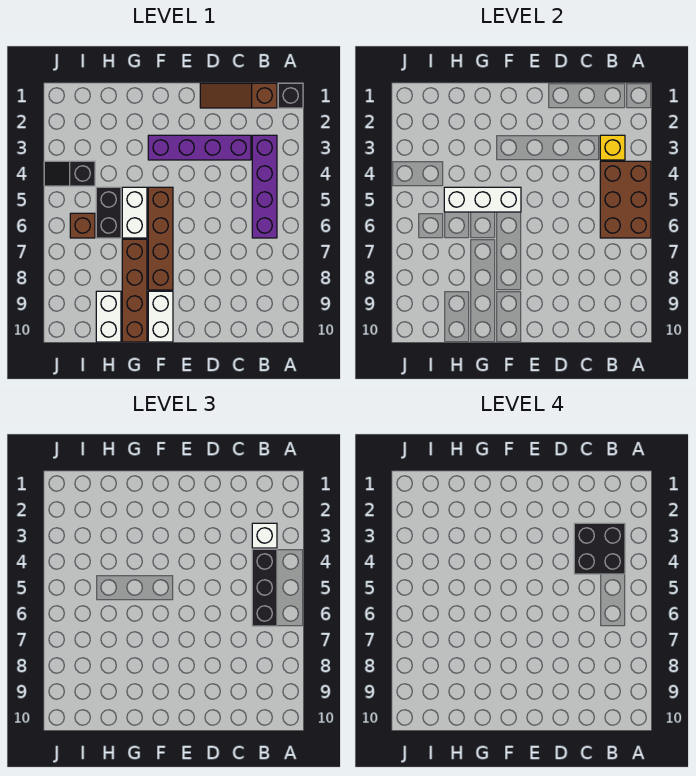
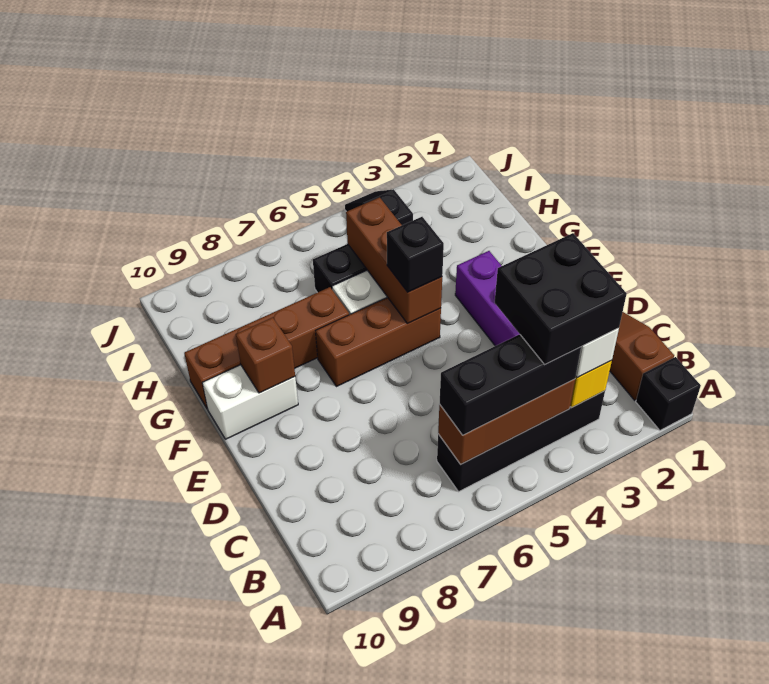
brown 2x3 brick [600,161,651,238] -> brown 1x3 brick [438,379,575,464]
purple 1x4 brick [252,135,277,238] -> black 1x4 brick [437,391,605,492]
brown 1x4 brick [148,187,173,290] -> brown 1x3 brick [316,297,441,387]
white 1x3 brick [444,187,521,212] -> brown 1x3 brick [346,197,442,323]
none -> black 1x1 brick [387,217,444,292]
white 1x2 brick [96,291,121,342] -> none
brown 1x1 brick [70,213,95,238] -> brown 1x1 brick moved to [236,317,295,393]

